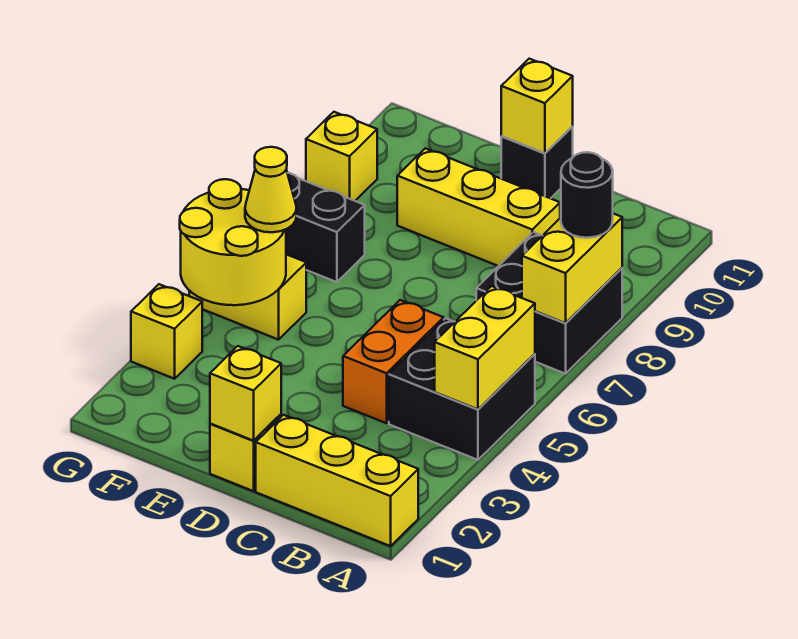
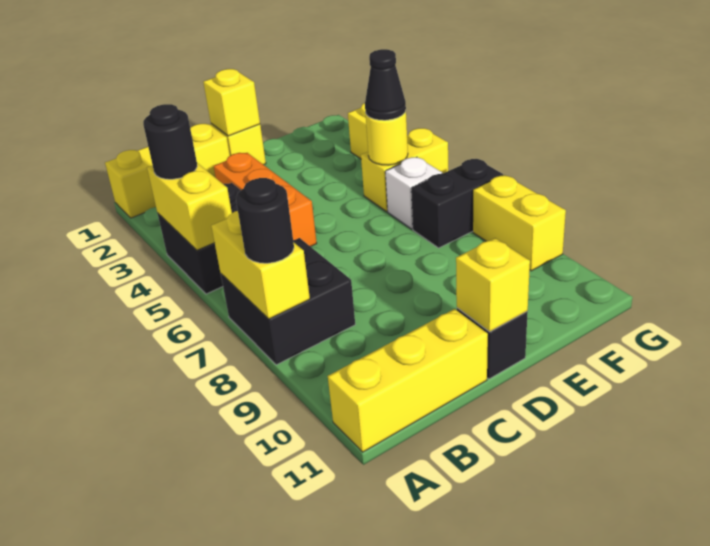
none -> black 1x1 round brick [143,104,197,179]
orange 1x2 brick [343,300,444,423] -> orange 1x3 brick [214,153,317,247]
yellow 1x3 brick [397,148,560,266] -> yellow 1x3 brick moved to [328,309,488,452]
yellow 2x2 round brick [180,179,286,305] -> yellow 1x1 round brick [365,111,408,165]
yellow 1x1 cone [245,147,297,232] -> black 1x1 cone [365,49,406,120]
none -> white 1x1 brick [385,157,442,229]
yellow 1x1 brick [306,112,377,201] -> yellow 1x2 brick [473,175,566,271]

